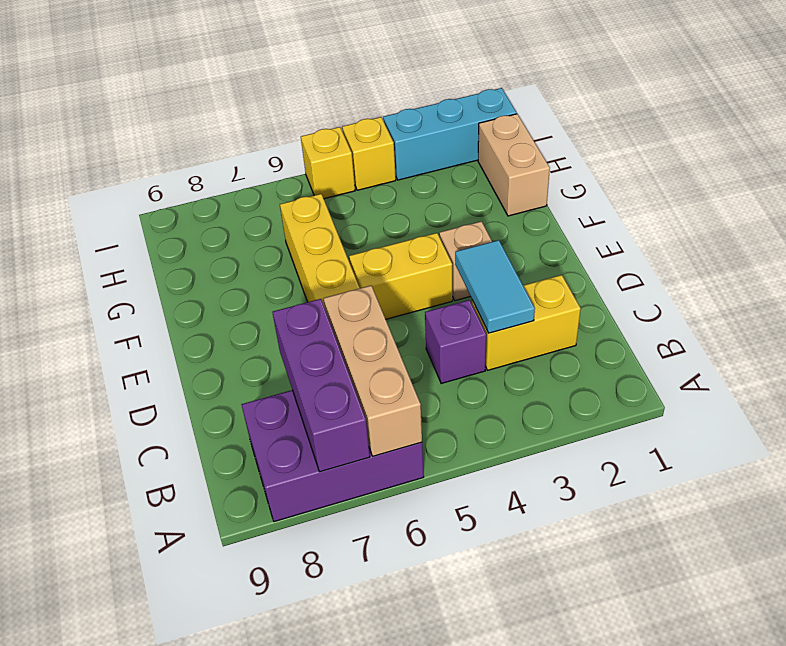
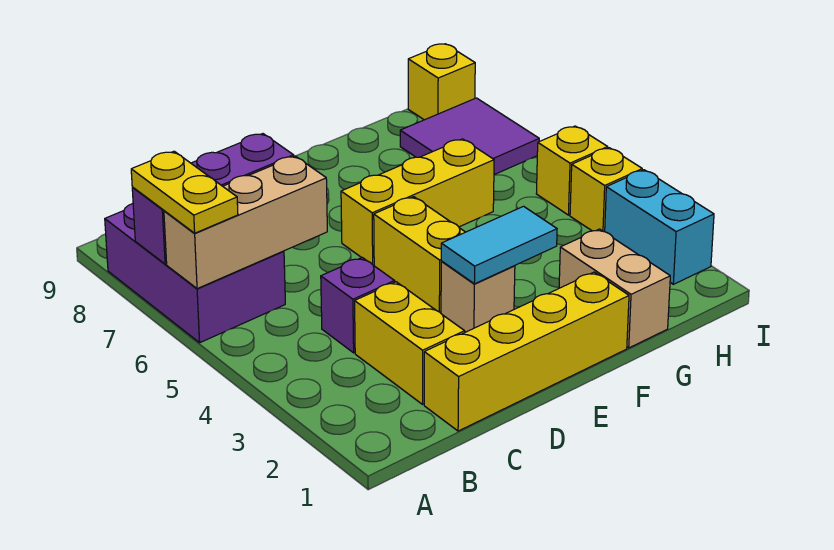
none -> yellow 1x2 plate [131,151,238,233]
none -> yellow 1x4 brick [424,272,629,431]
cyan 1x2 tile [455,240,535,333] -> cyan 1x2 tile moved to [441,206,557,284]
tan 1x2 brick [478,114,550,216] -> tan 1x2 brick turned to [559,229,670,348]
none -> purple 2x2 tile [400,98,539,175]
cyan 1x3 brick [383,88,517,180] -> cyan 1x2 brick [605,170,714,284]
none -> yellow 1x1 brick [408,44,475,120]

